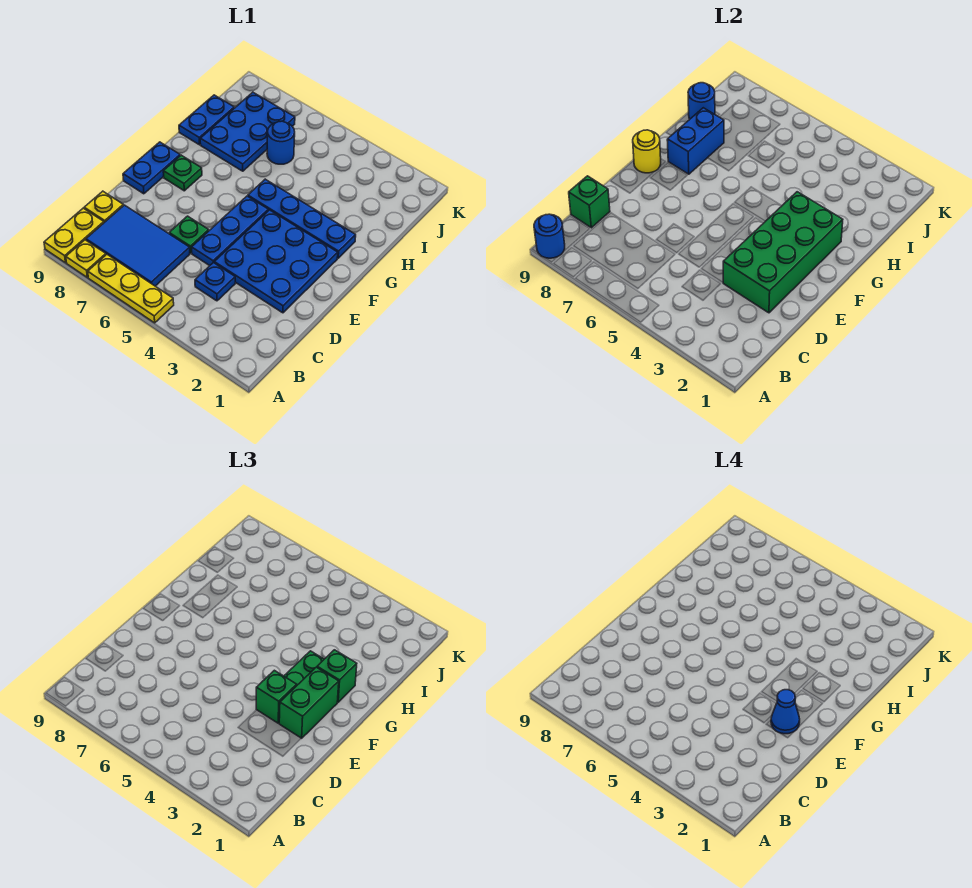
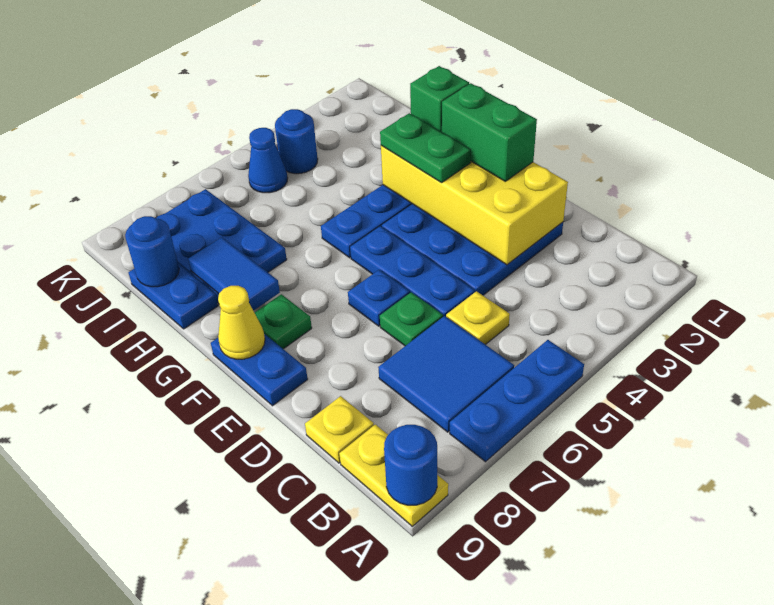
yellow 1x3 plate [88,254,174,323] -> blue 1x3 plate [450,340,584,462]
yellow 1x1 plate [66,240,106,277] -> yellow 1x1 plate moved to [446,291,510,345]
blue 2x3 tile [86,205,190,286] -> blue 2x2 tile [378,316,514,432]
blue 1x1 plate [195,263,235,301] -> blue 1x1 plate moved to [348,270,410,326]
green 1x1 brick [569,176,610,228] -> none
green 2x4 brick [723,192,843,313] -> yellow 2x4 brick [381,145,568,265]
blue 1x1 cone [771,690,800,734] -> blue 1x1 cone moved to [248,128,288,193]
green 1x1 brick [256,670,297,723] -> none
yellow 1x1 round brick [633,130,661,173] -> yellow 1x1 cone [218,286,265,359]
blue 1x2 brick [667,108,724,174] -> blue 1x2 tile [188,237,280,311]
blue 1x1 round brick [267,121,295,164] -> blue 1x1 round brick moved to [275,109,318,174]

